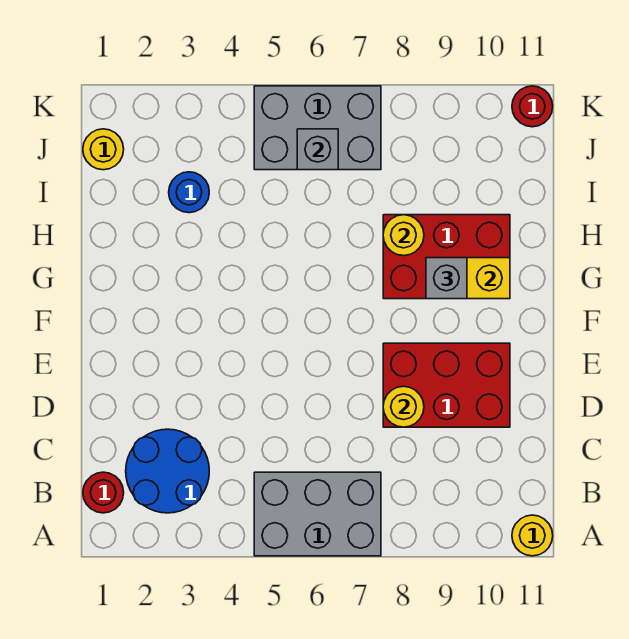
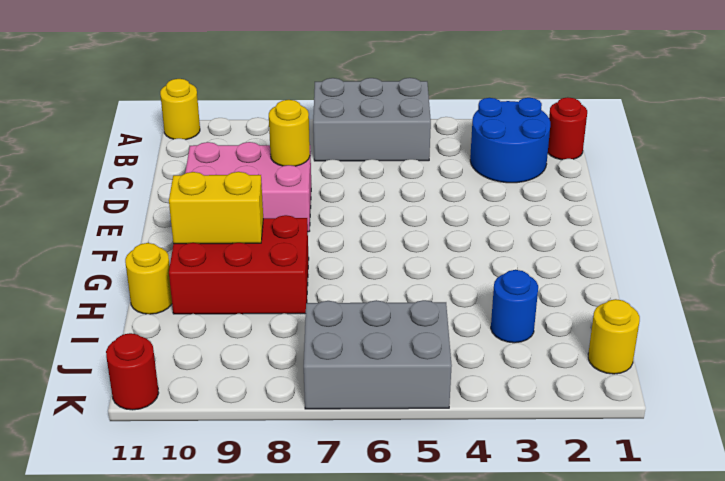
red 2x3 brick [383,343,510,427] -> pink 2x3 brick [185,142,311,232]
grey 1x1 brick [426,258,467,299] -> none
yellow 1x1 round brick [383,215,424,256] -> yellow 1x1 round brick moved to [125,243,172,314]
grey 1x1 brick [297,129,338,170] -> none

